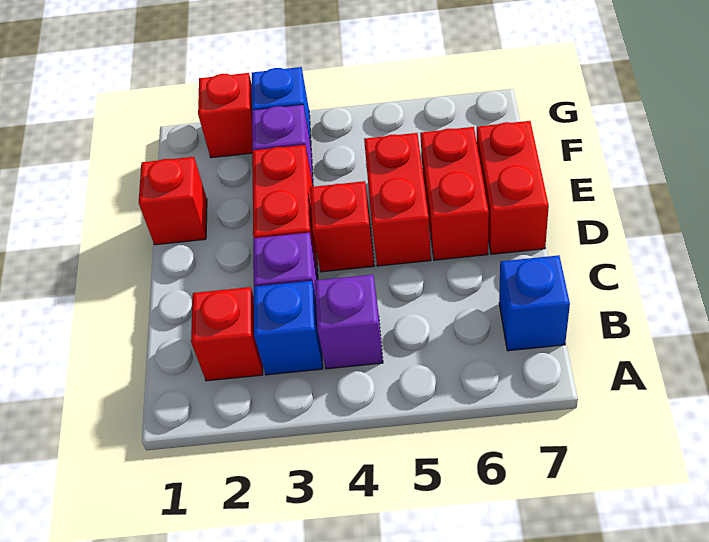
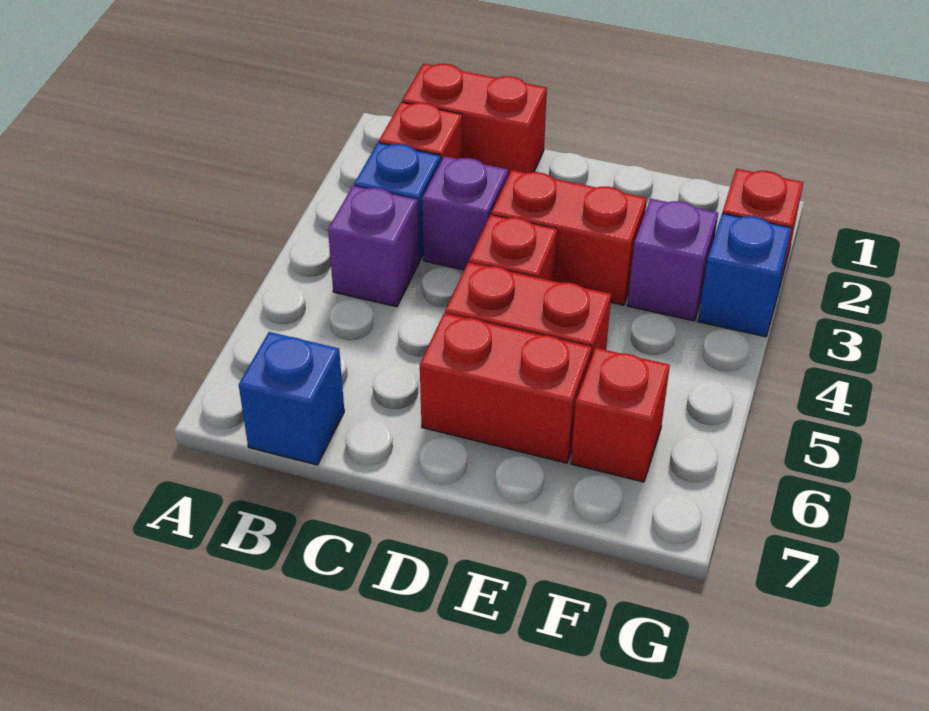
red 1x2 brick [477,121,549,254] -> red 1x2 brick moved to [402,64,547,176]
red 1x1 brick [139,157,207,245] -> red 1x1 brick moved to [571,348,670,482]

